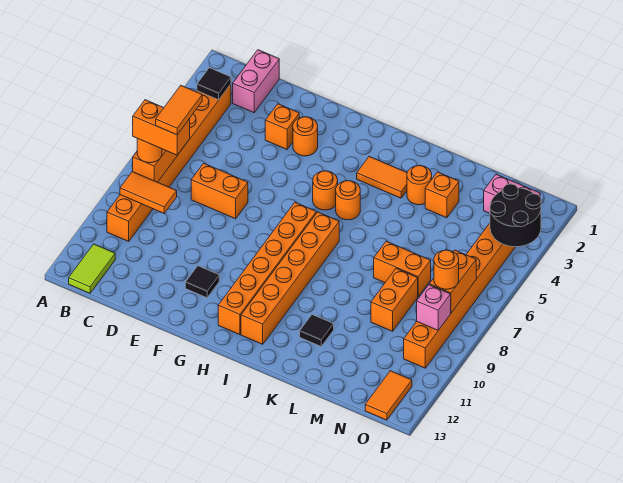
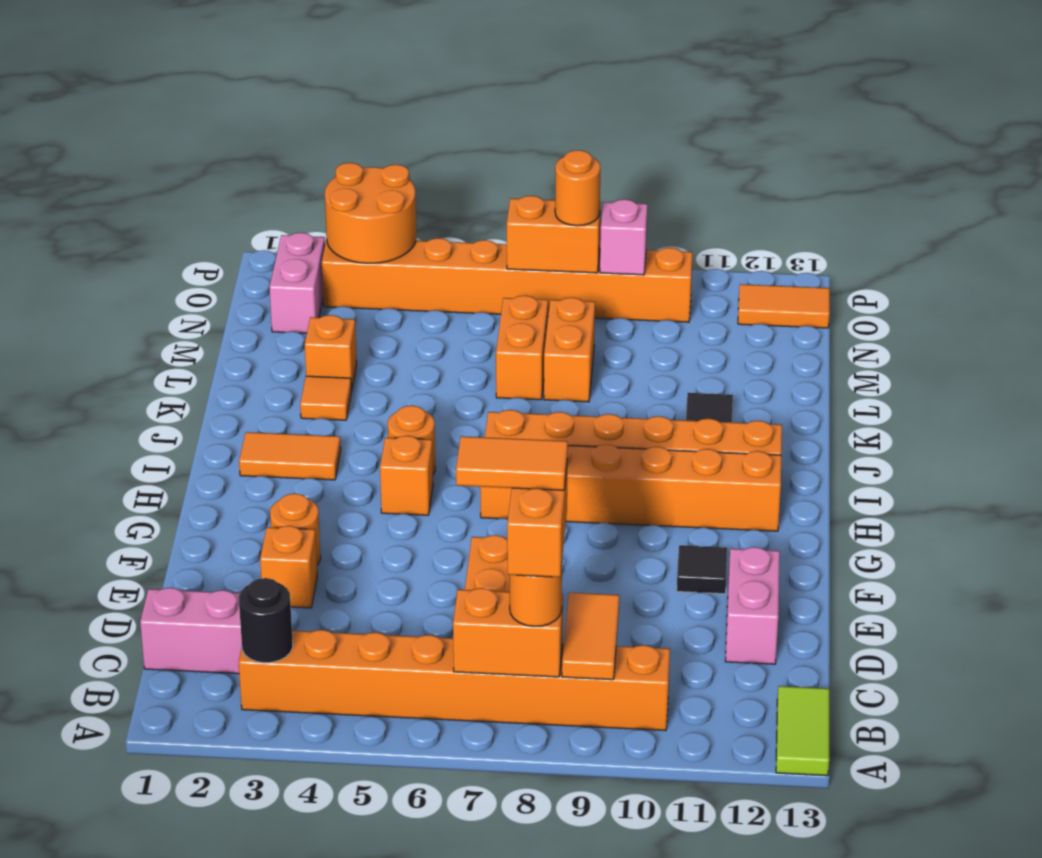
black 1x1 tile [197,68,231,100] -> black 1x1 round brick [239,578,293,663]
lime 1x2 tile [69,244,115,293] -> lime 1x2 tile turned to [776,686,829,776]
none -> pink 1x2 brick [725,547,780,664]
orange 1x1 round brick [313,171,338,210] -> orange 1x1 brick [380,436,433,515]
orange 1x2 tile [357,157,407,198] -> orange 1x2 tile turned to [239,432,341,480]
orange 1x1 round brick [407,166,432,205] -> orange 1x1 tile [300,376,352,420]
orange 1x2 brick [371,268,418,331] -> orange 1x2 brick turned to [544,297,595,402]
black 2x2 round brick [490,184,541,247] -> orange 2x2 round brick [325,163,416,263]

